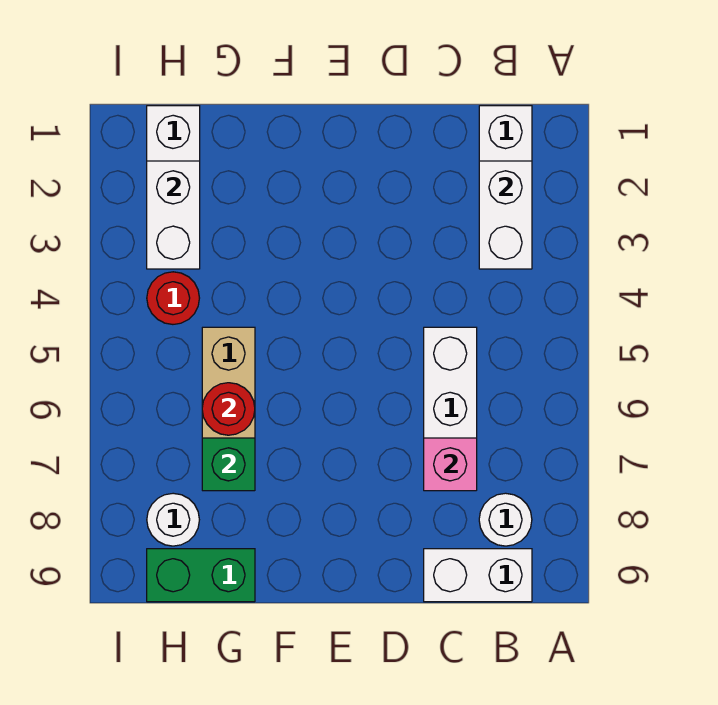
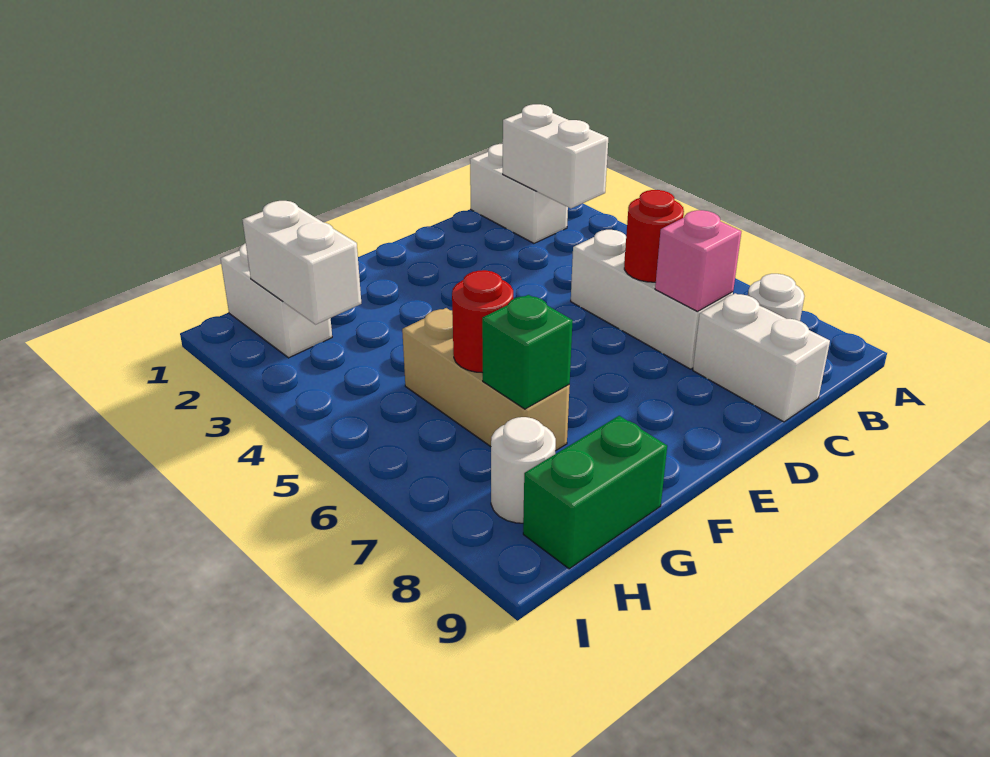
white 1x2 brick [424,549,532,602] -> white 1x2 brick turned to [693,293,830,422]
red 1x1 round brick [147,272,199,324] -> red 1x1 round brick moved to [624,190,684,282]

